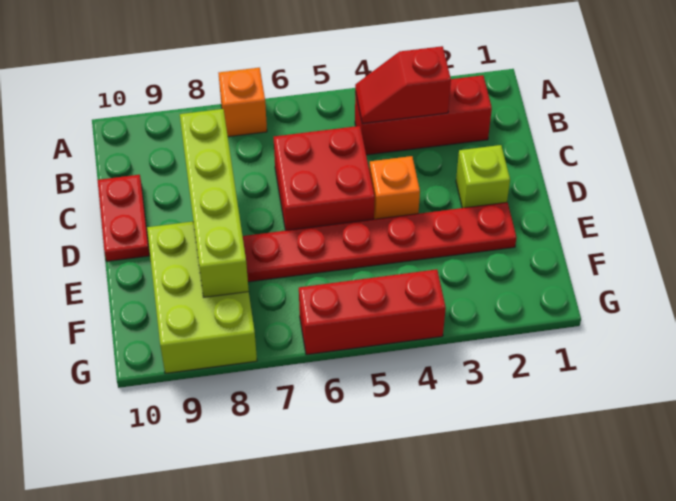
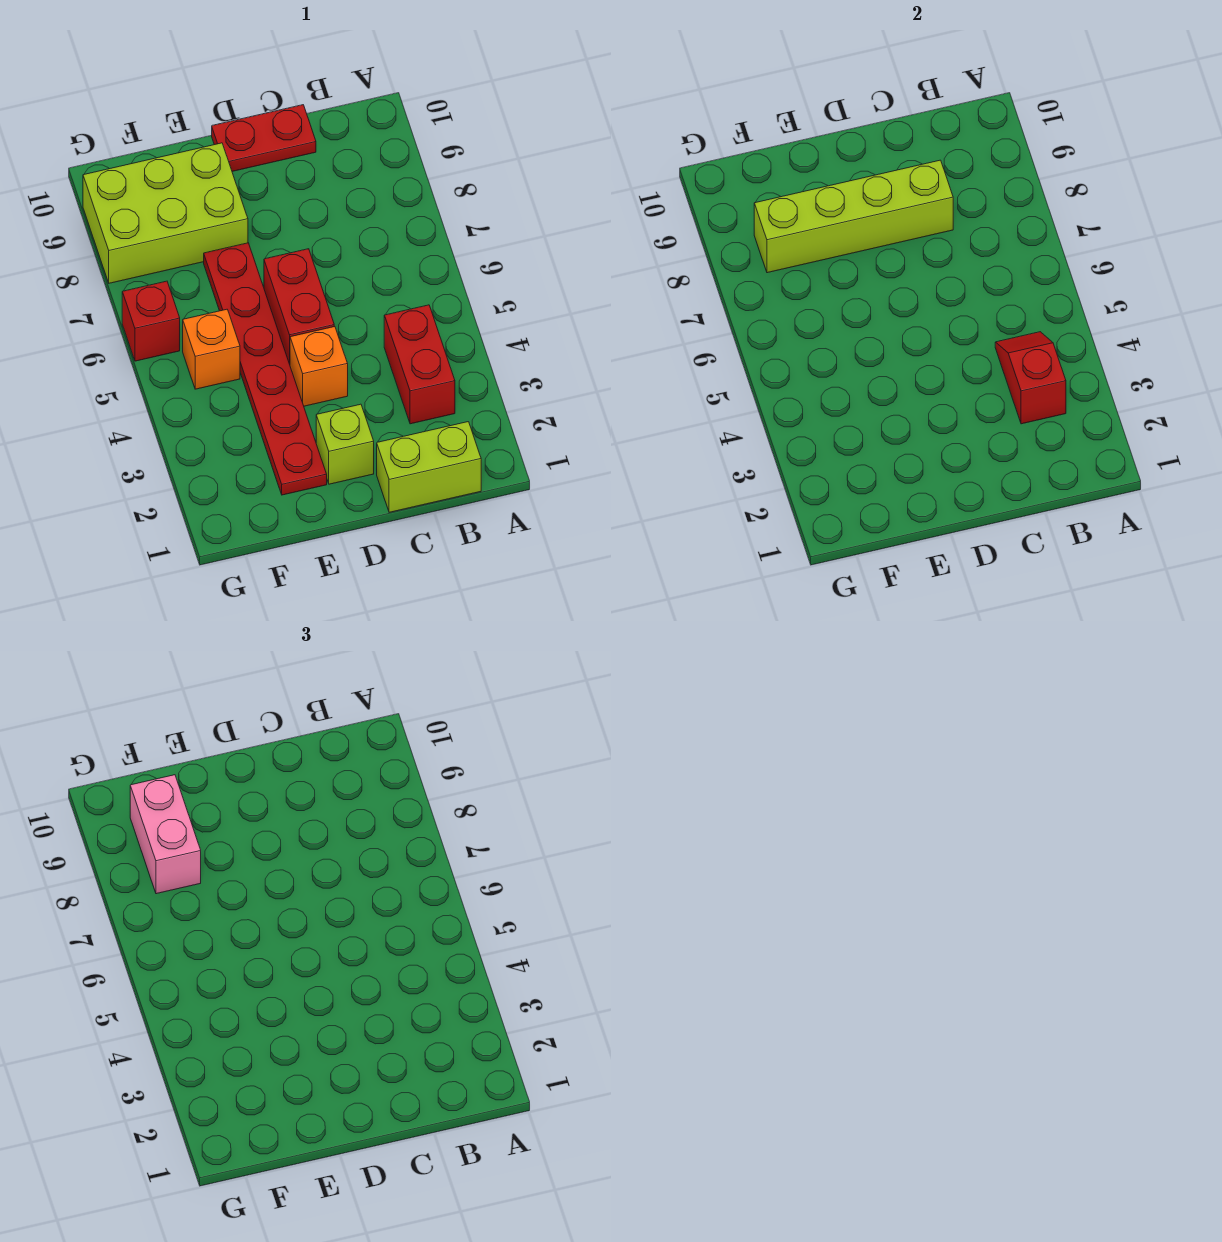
orange 1x1 brick [218,68,267,137] -> orange 1x1 brick moved to [183,309,240,389]
none -> lime 1x2 brick [377,422,481,512]
red 1x3 brick [355,75,492,155] -> red 1x2 brick [384,305,455,424]
red 2x2 brick [274,126,375,231] -> red 1x2 brick [264,249,334,364]
none -> pink 1x2 brick [130,775,201,894]
red 1x3 brick [299,269,446,355] -> red 1x1 brick [122,281,180,361]

